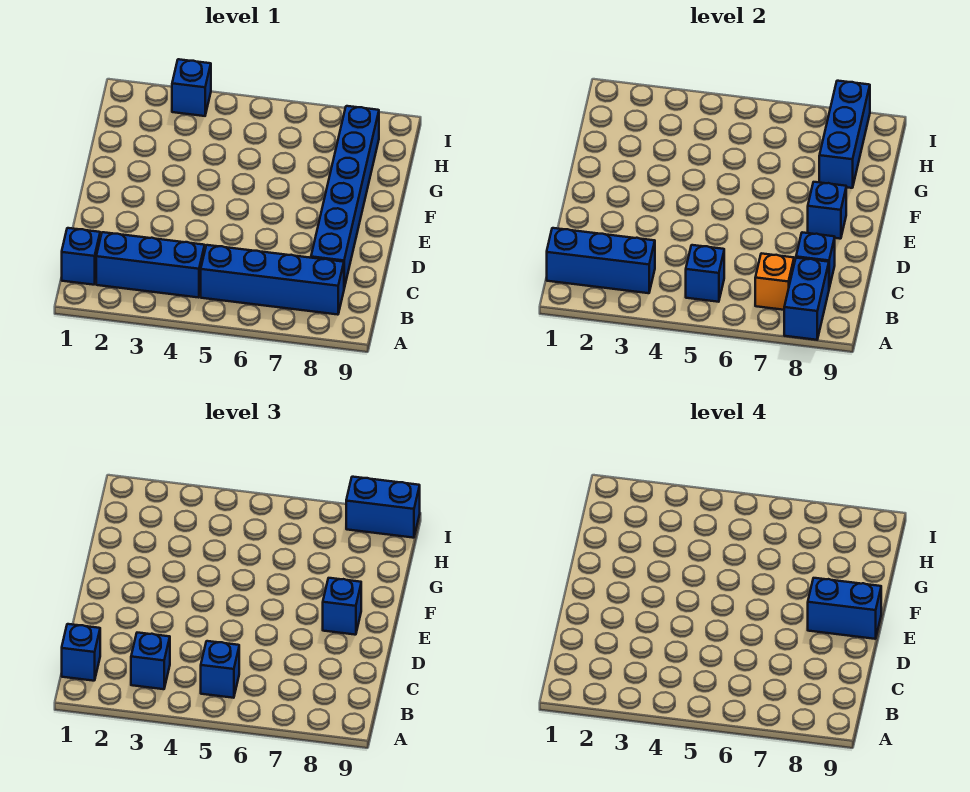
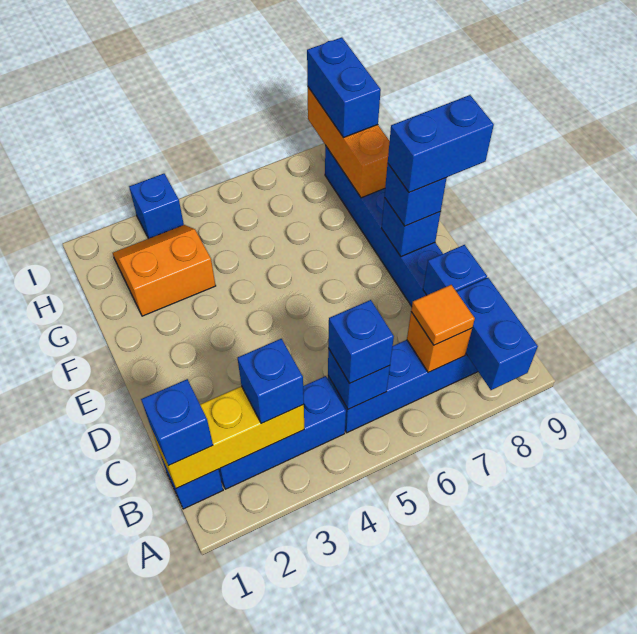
blue 1x3 brick [547,228,655,293] -> yellow 1x3 brick [152,386,304,488]
none -> orange 1x1 tile [411,285,475,345]
none -> orange 2x2 slope [113,225,216,316]
blue 1x3 brick [819,81,870,188] -> orange 1x3 brick [308,87,390,198]
blue 1x2 brick [346,477,420,538] -> blue 1x2 brick turned to [307,37,381,138]

